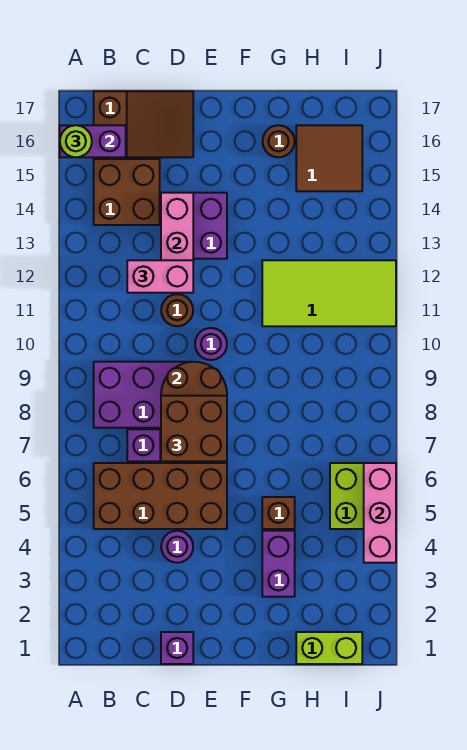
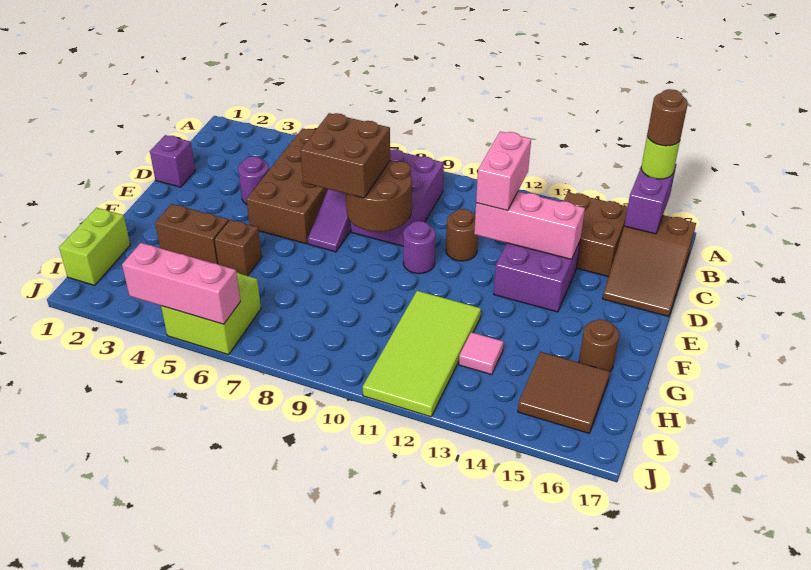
none -> brown 1x1 round brick [647,89,688,146]
purple 1x2 brick [262,531,295,597] -> brown 1x2 brick [155,204,229,264]
none -> pink 1x1 tile [459,332,503,375]

